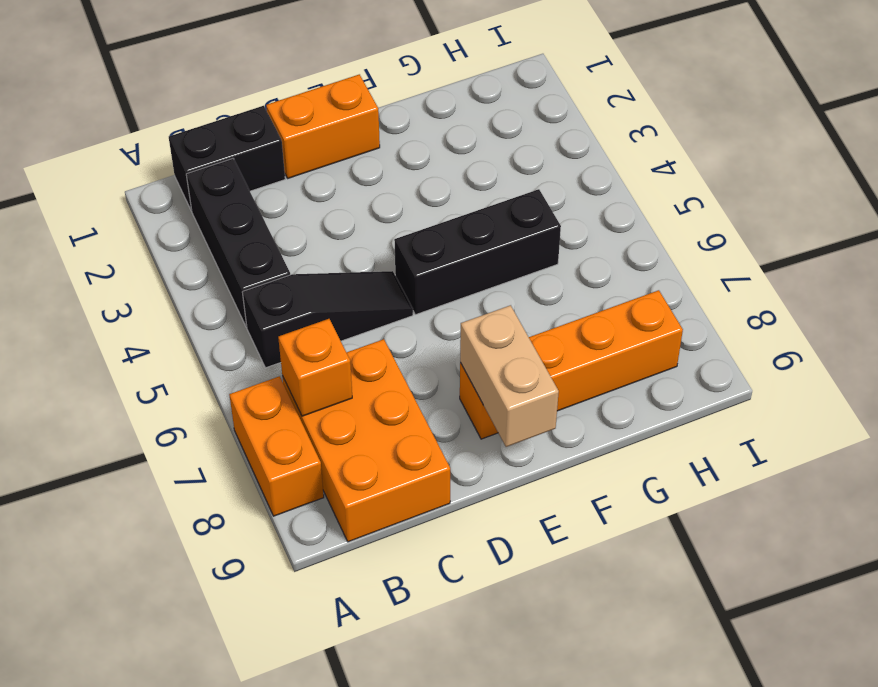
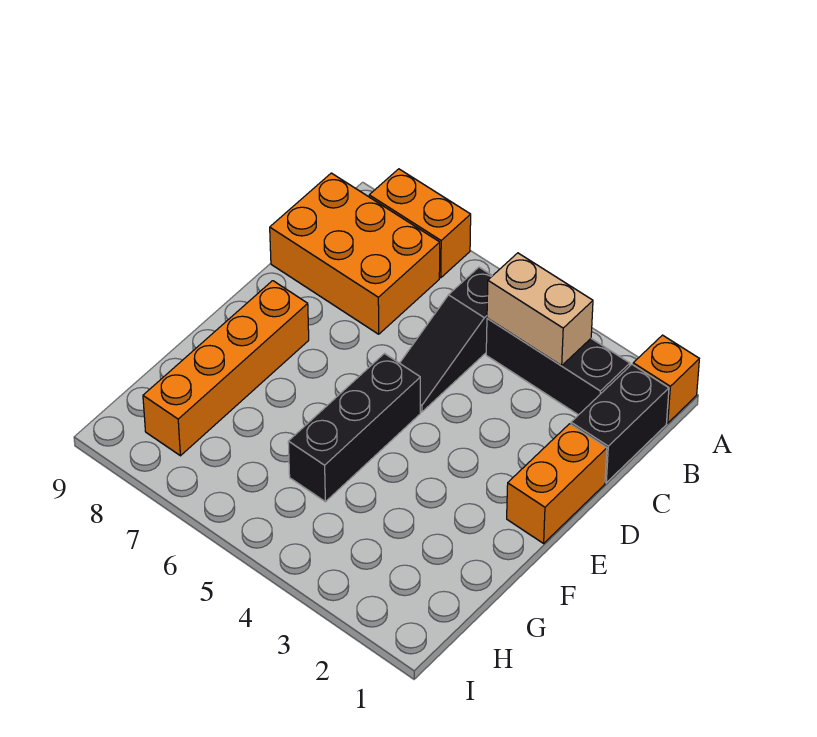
orange 1x1 brick [278,319,352,416] -> orange 1x1 brick moved to [633,335,699,423]
tan 1x2 brick [460,305,559,447] -> tan 1x2 brick moved to [487,253,593,366]

